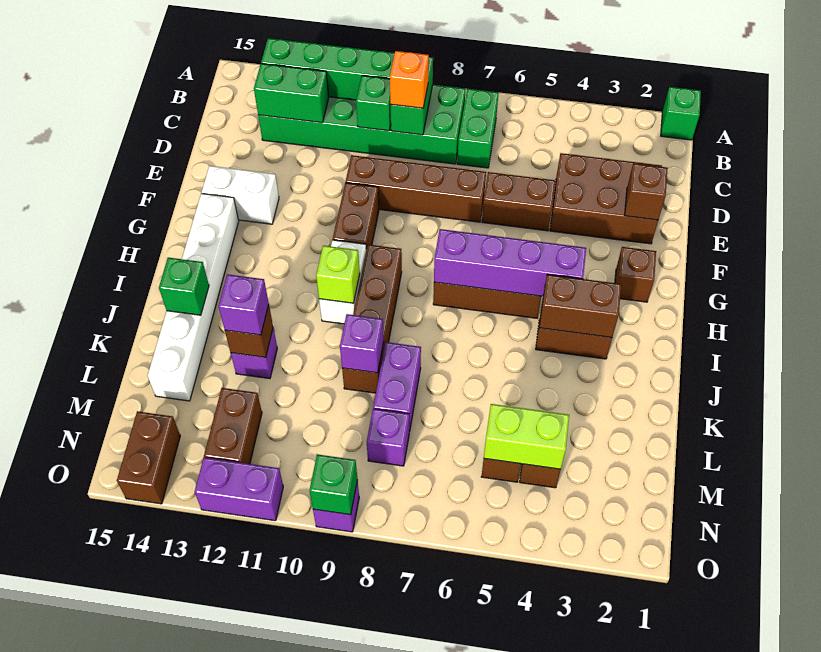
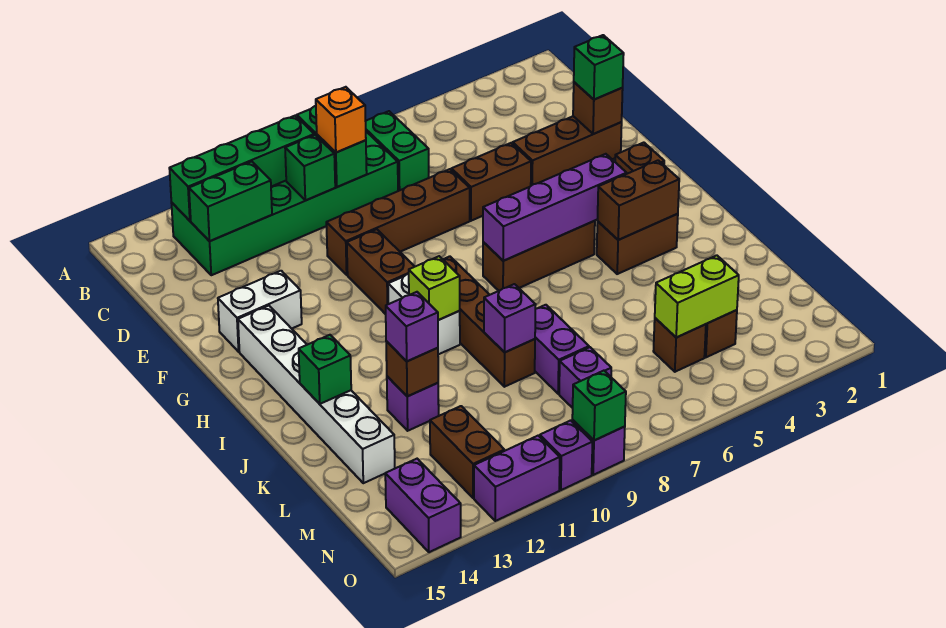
green 1x1 brick [661,87,701,140] -> green 1x1 brick moved to [574,35,624,100]
brown 2x3 brick [550,153,662,244] -> brown 1x3 brick [513,116,622,186]
brown 1x2 brick [117,411,180,504] -> purple 1x2 brick [385,459,461,552]
none -> purple 1x1 brick [540,420,592,490]

